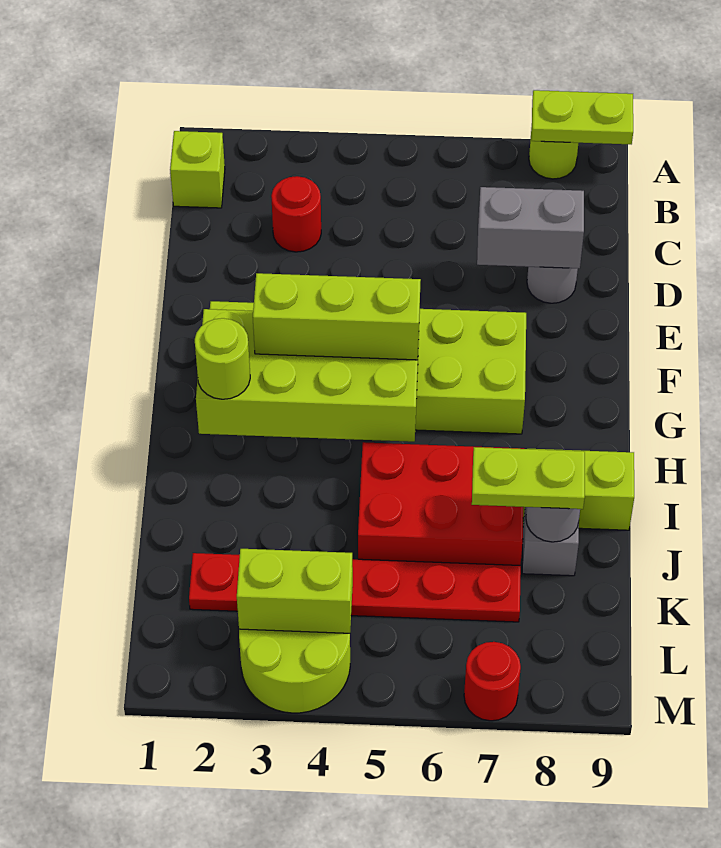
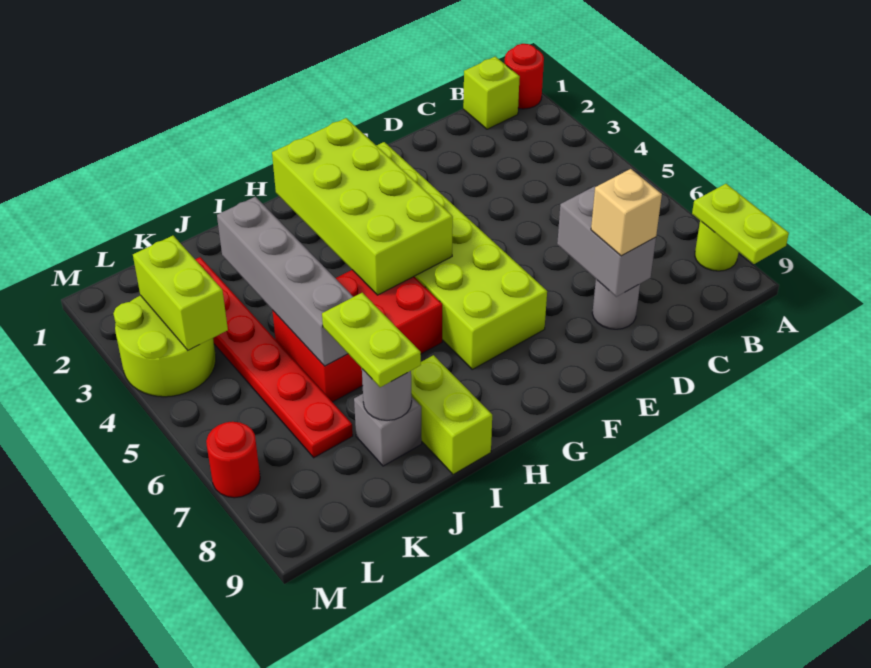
red 1x1 round brick [271,176,321,252] -> red 1x1 round brick moved to [505,44,544,109]
none -> tan 1x1 brick [591,169,662,256]
lime 1x3 brick [253,273,421,360] -> none
lime 1x1 round brick [195,318,250,399] -> none
red 2x3 brick [358,442,524,565] -> red 2x3 brick turned to [272,270,442,402]
none -> grey 1x4 brick [217,197,353,366]

